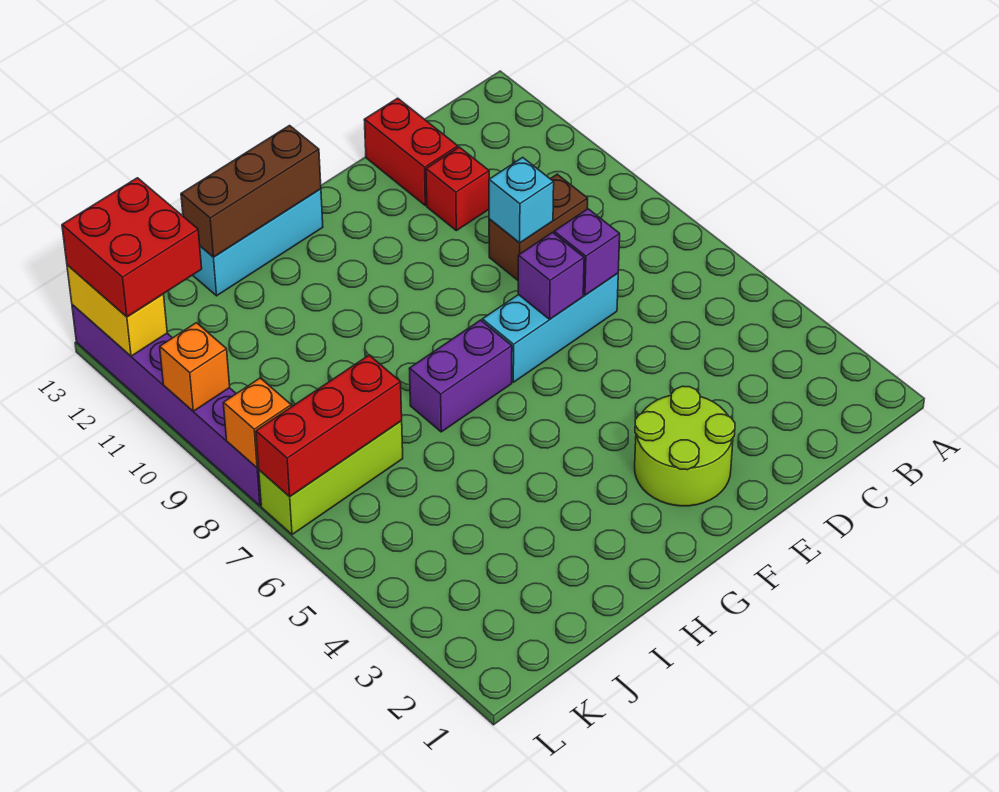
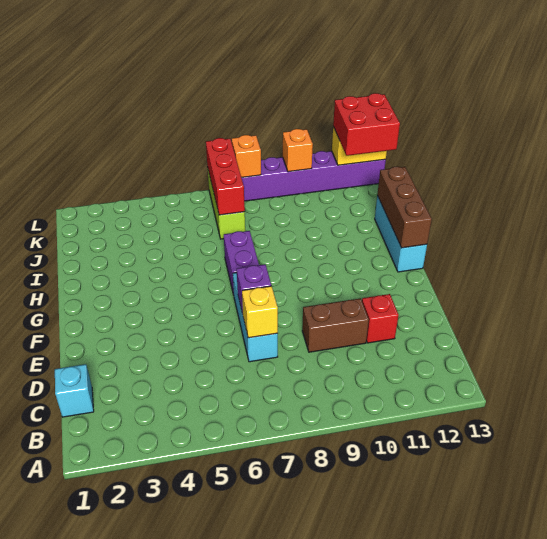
brown 1x2 brick [489,174,588,280] -> brown 1x2 brick turned to [302,298,369,352]
purple 1x1 brick [554,209,620,295] -> yellow 1x1 brick [242,286,278,338]
cyan 1x1 brick [489,157,554,243] -> cyan 1x1 brick moved to [55,364,94,417]
red 1x2 brick [364,98,458,206] -> none
lime 2x2 round brick [635,386,735,506] -> none

